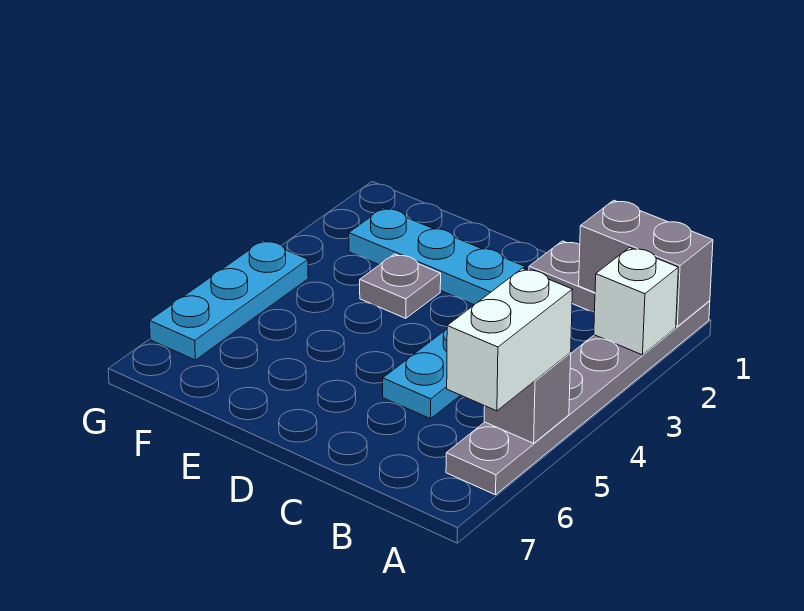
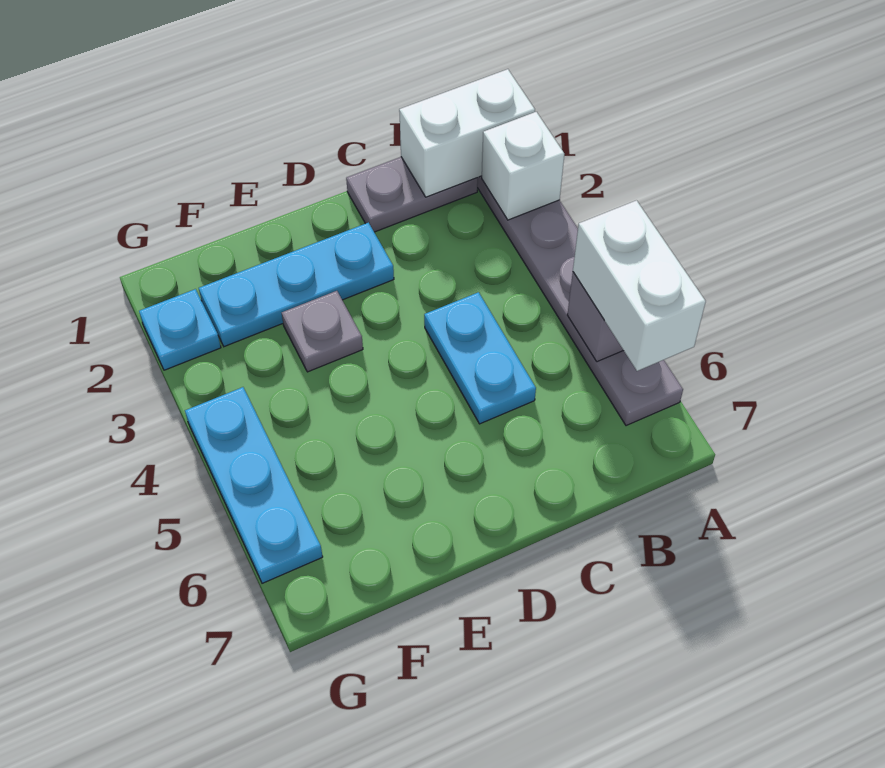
grey 1x2 brick [579,200,713,326] -> white 1x2 brick [399,69,535,197]
none -> cyan 1x1 plate [139,289,221,370]

